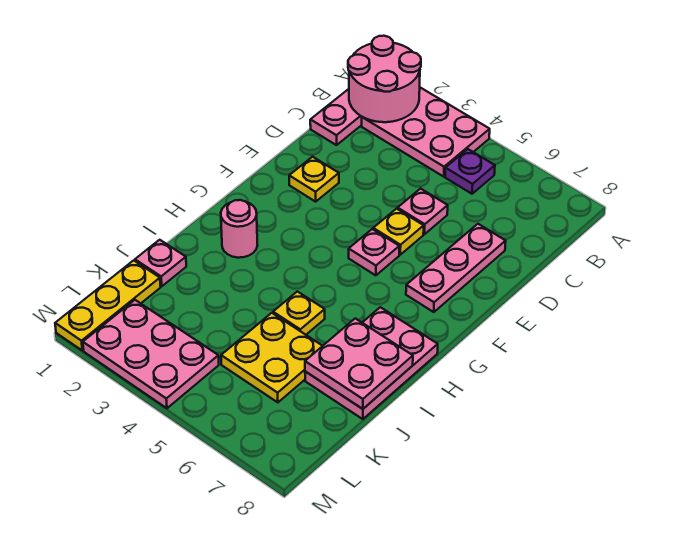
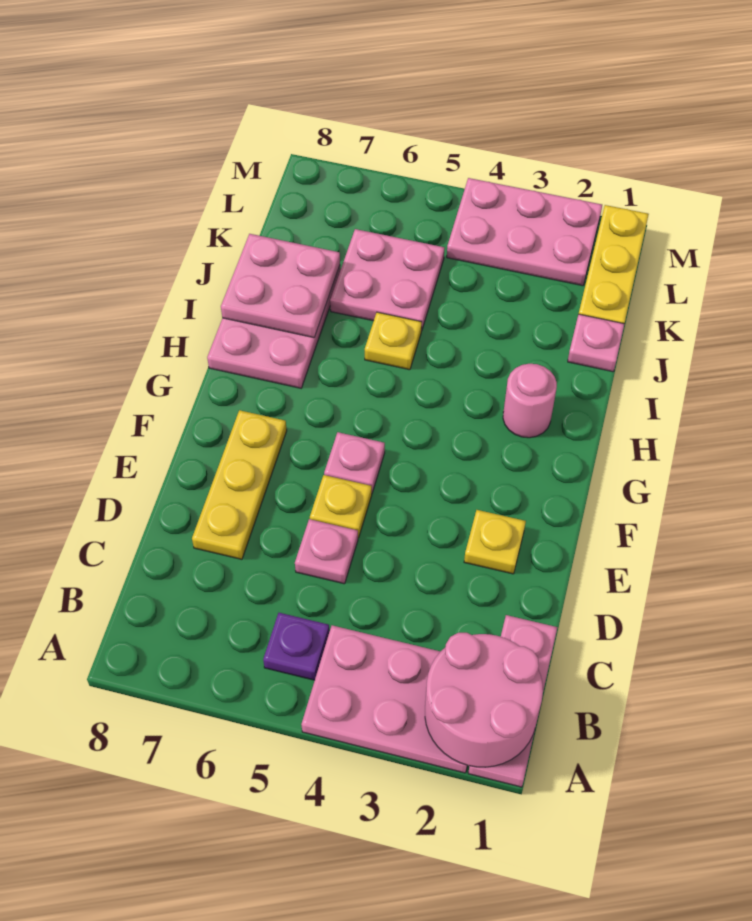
pink 1x3 plate [406,224,506,312] -> yellow 1x3 plate [192,410,287,559]
yellow 2x2 plate [221,313,322,402] -> pink 2x2 plate [330,229,444,331]

